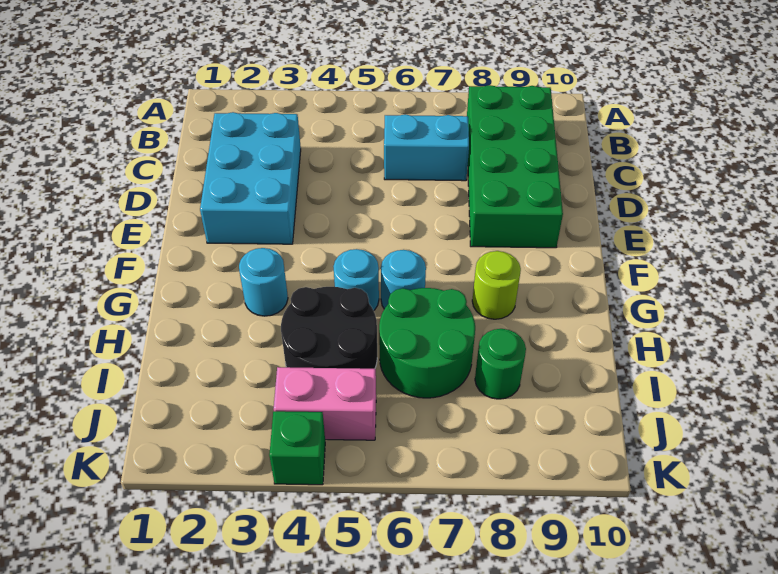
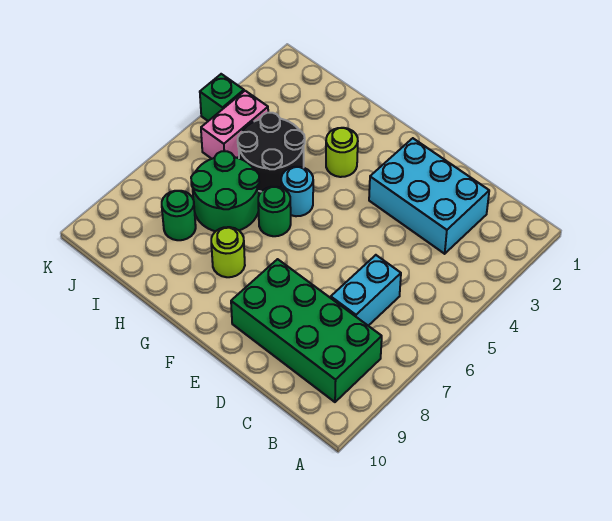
cyan 1x1 round brick [239,248,288,316] -> lime 1x1 round brick [326,128,358,177]
cyan 1x1 round brick [381,250,426,309] -> green 1x1 round brick [258,187,291,236]

